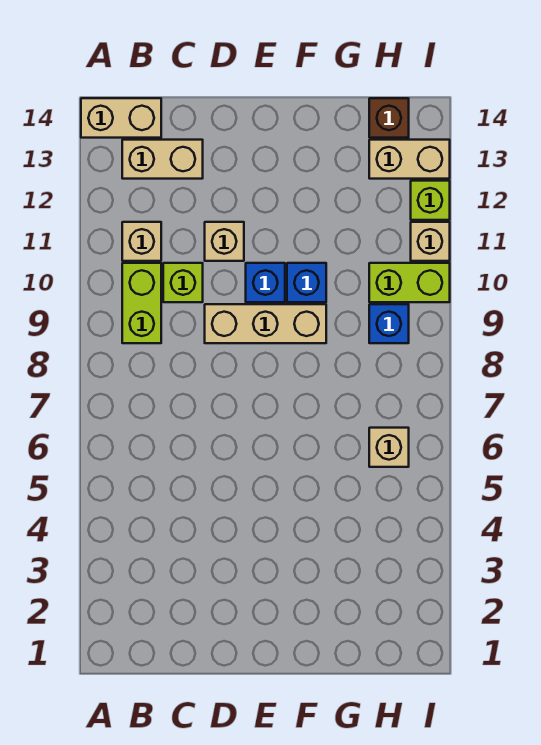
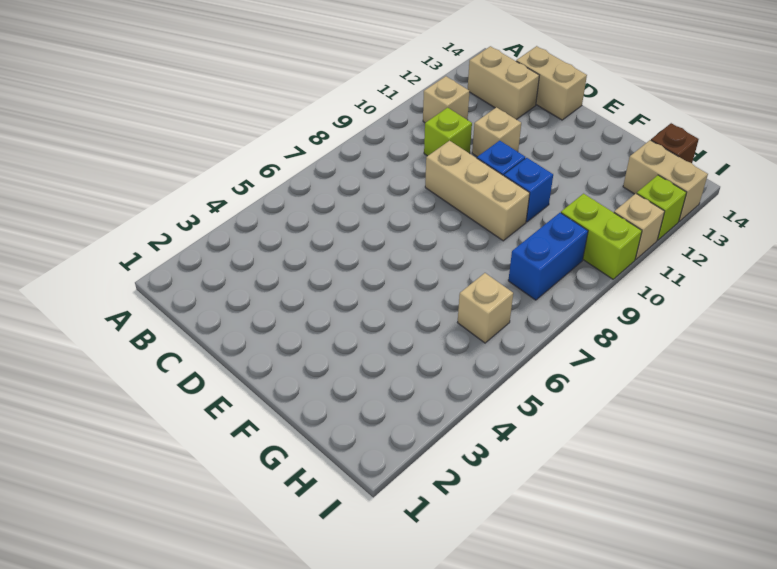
tan 1x2 brick [81,98,161,138] -> tan 1x2 brick moved to [516,46,587,120]
lime 1x2 brick [122,263,161,343] -> none
blue 1x1 brick [369,304,409,343] -> blue 1x2 brick [508,213,588,300]

